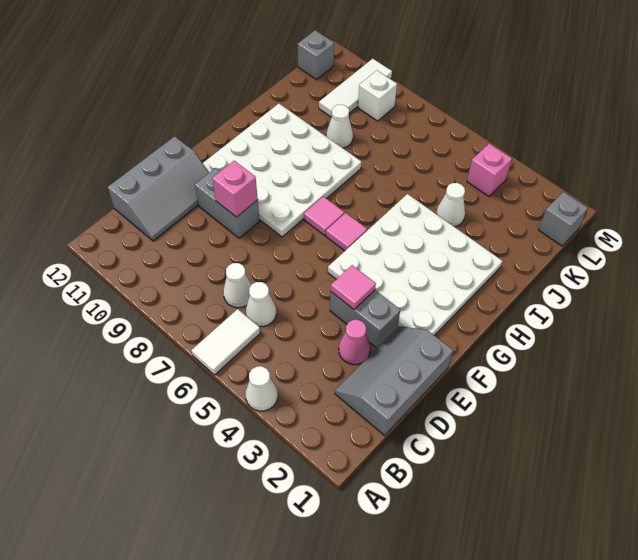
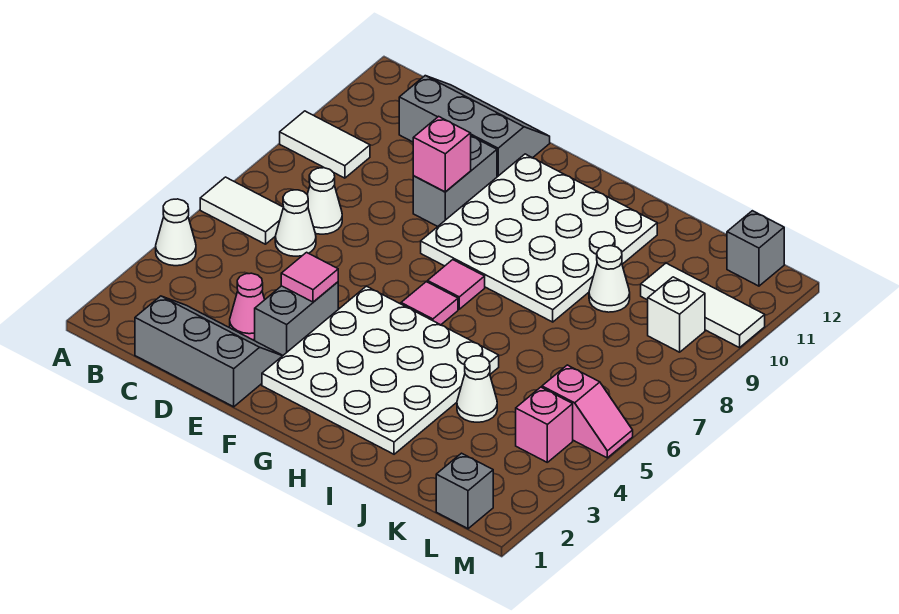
none -> white 1x2 tile [280,111,370,178]
grey 2x3 slope [108,136,209,241] -> grey 2x3 slope turned to [399,76,550,177]
none -> pink 1x2 slope [542,365,633,458]

